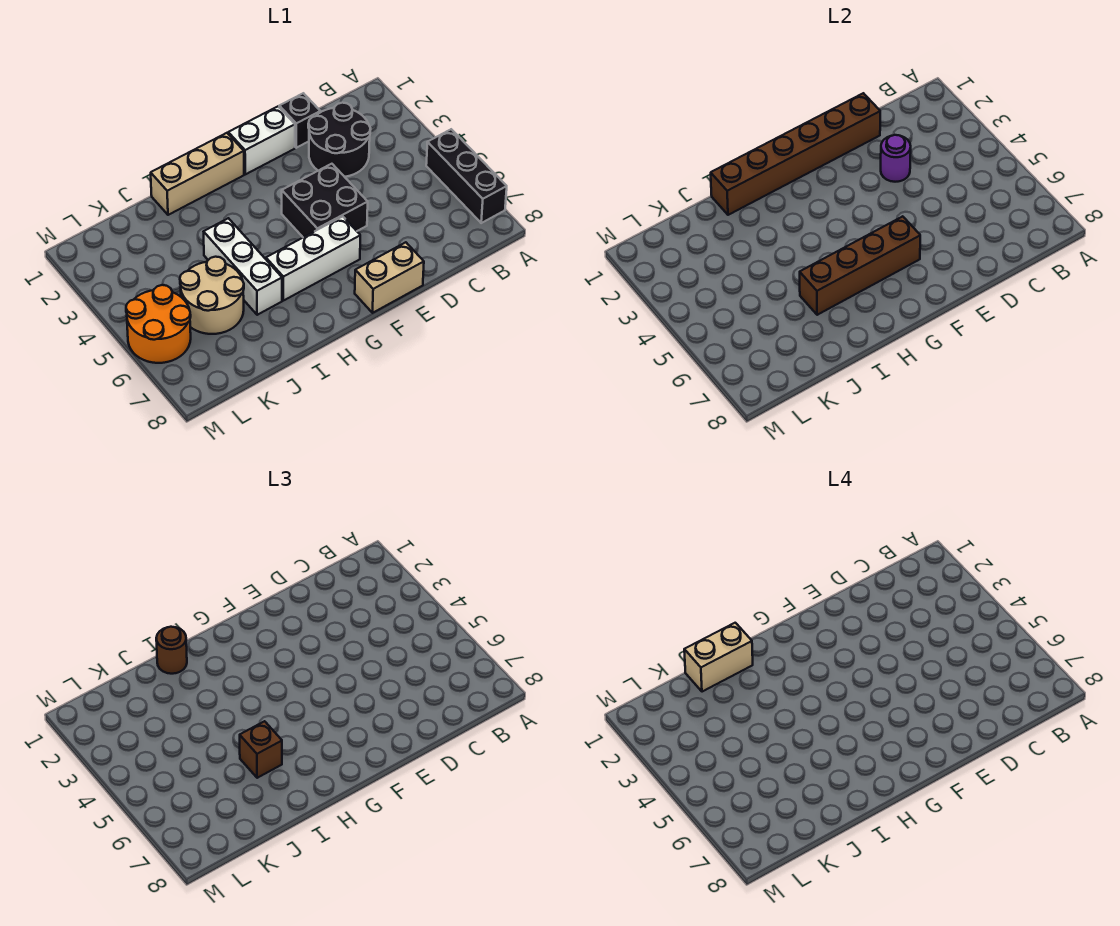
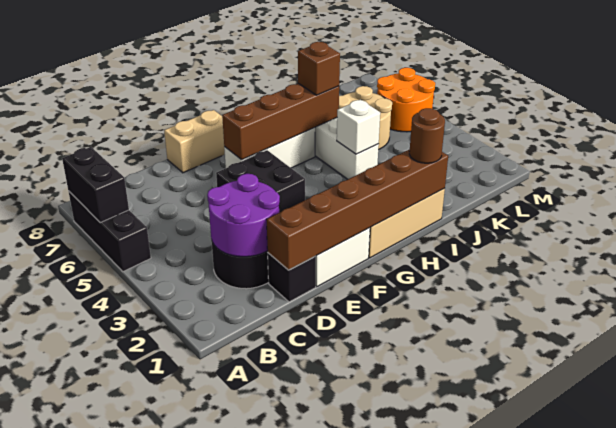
none -> black 1x2 brick [62,147,129,223]
purple 1x1 round brick [881,135,911,182] -> purple 2x2 round brick [207,174,280,257]
tan 1x2 brick [684,623,753,692] -> none
none -> white 1x1 brick [337,100,380,154]

